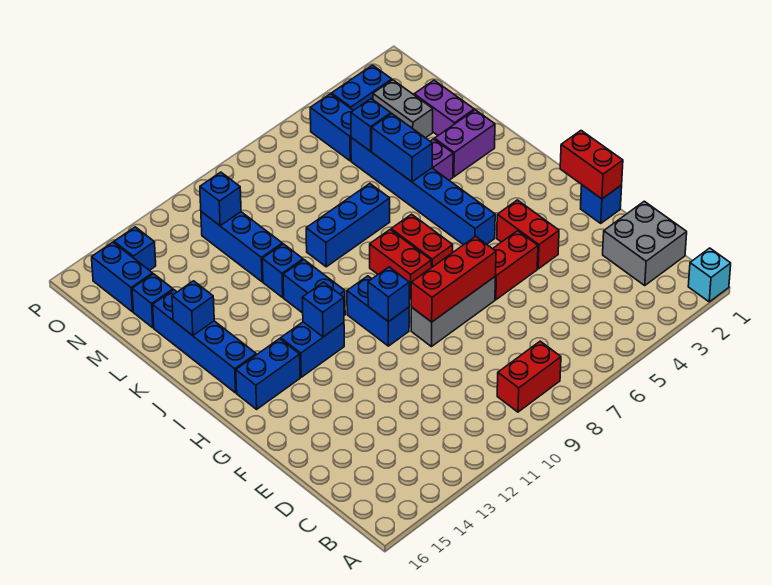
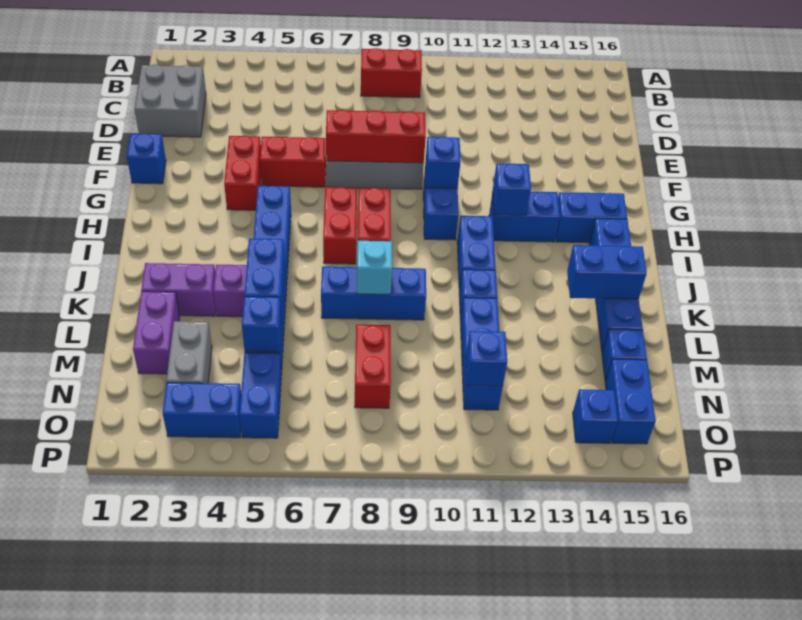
cyan 1x1 brick [688,248,731,302] -> cyan 1x1 brick moved to [357,241,392,294]
red 1x2 brick [560,131,623,199] -> red 1x2 brick moved to [355,325,391,408]
blue 1x1 brick [172,281,214,336] -> blue 1x2 brick [567,245,647,299]

